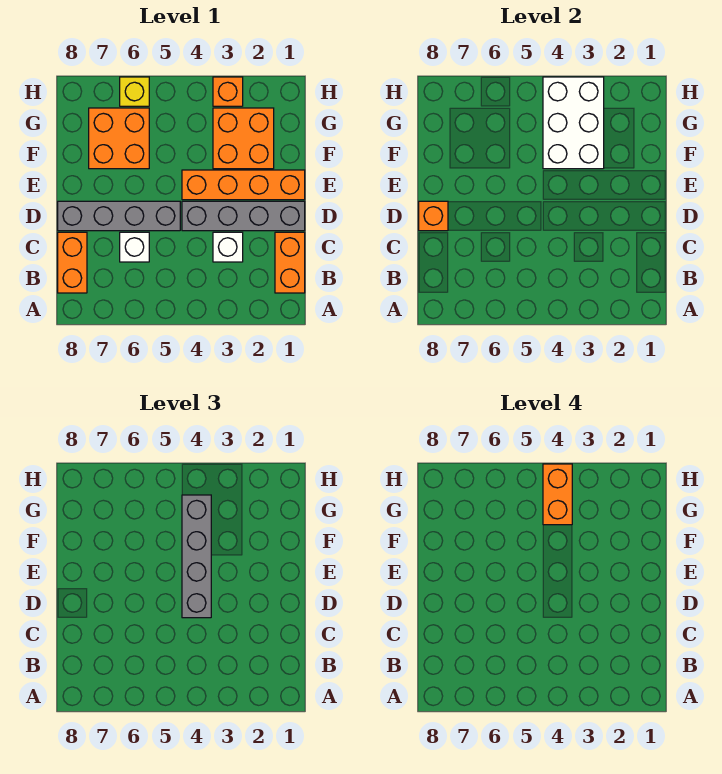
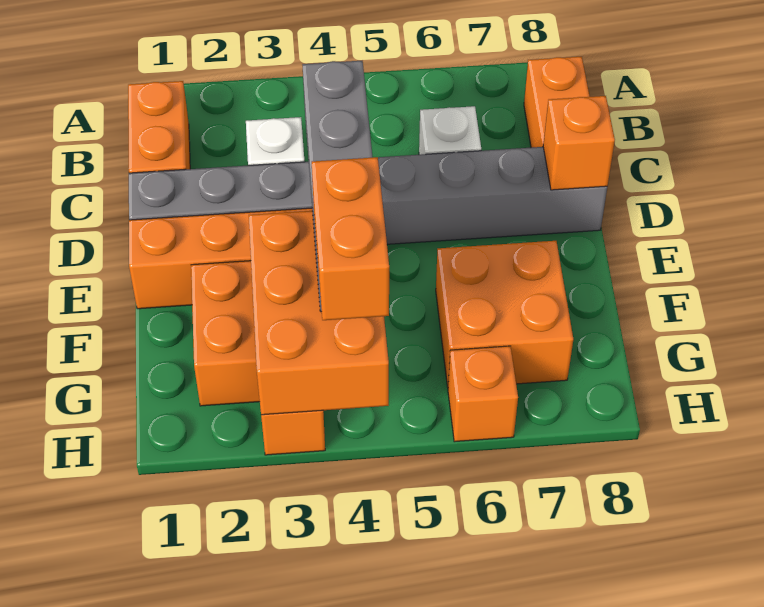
white 2x3 brick [543,77,604,169] -> orange 2x3 brick [249,211,389,415]
yellow 1x1 brick [120,77,149,106] -> orange 1x1 brick [448,346,518,442]

